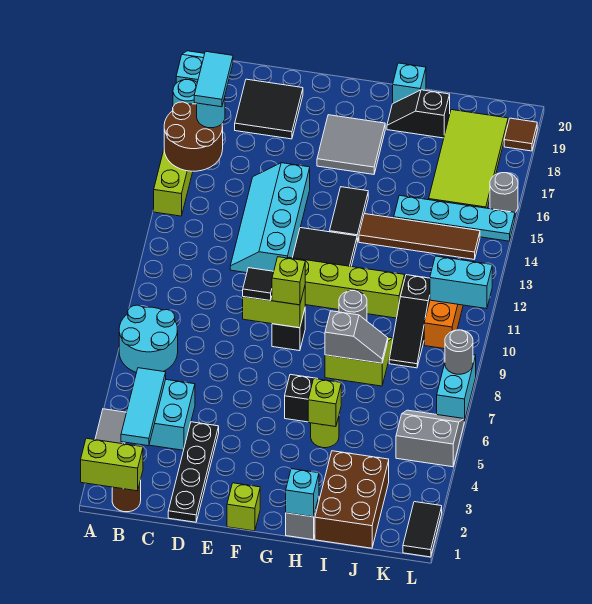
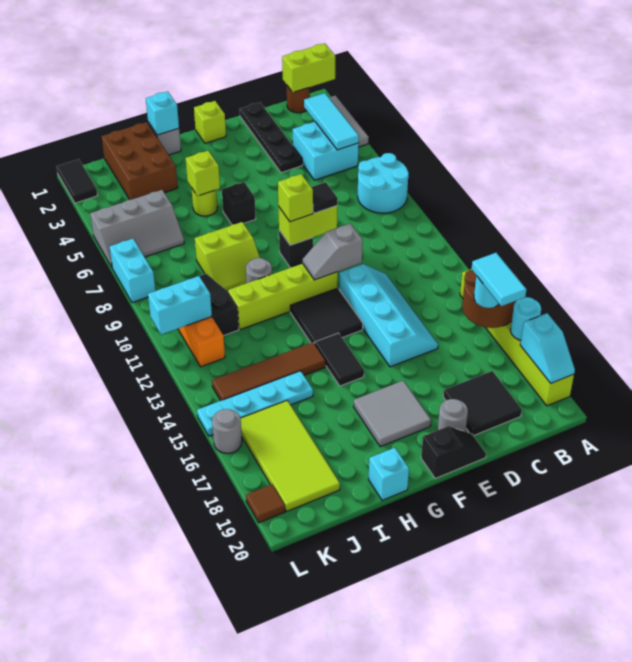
grey 1x2 slope [325,311,388,363] -> grey 1x2 slope moved to [303,223,363,280]
black 1x2 slope [387,90,450,138] -> black 1x2 slope moved to [421,426,486,479]
grey 2x2 slope [396,410,464,467] -> grey 2x3 slope [90,190,184,267]
grey 1x1 round brick [445,330,473,374] -> grey 1x1 round brick moved to [438,399,468,432]

